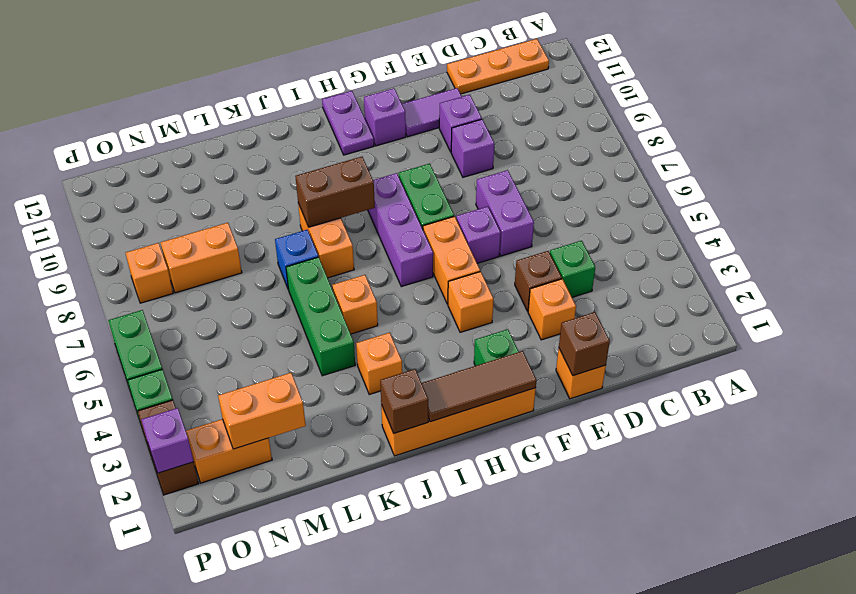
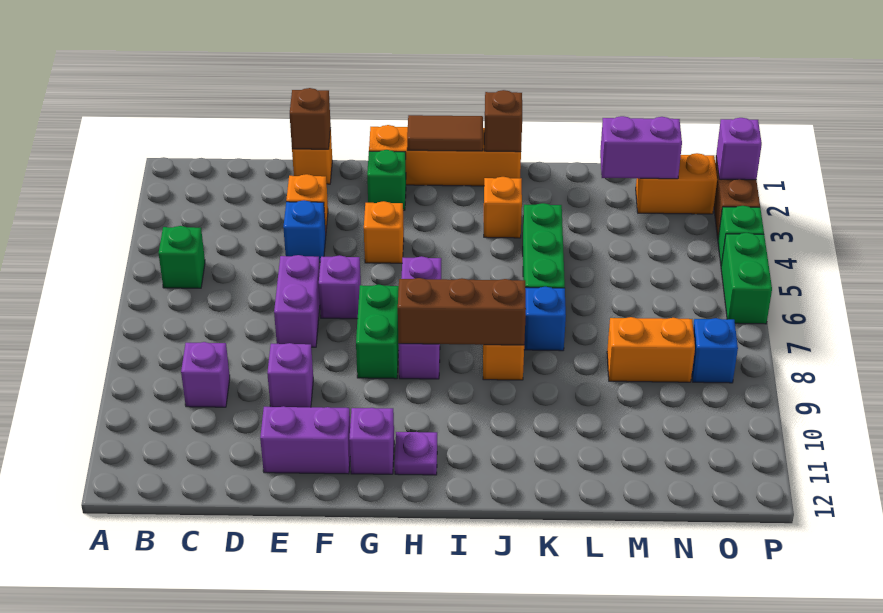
orange 1x3 plate [447,39,549,94] -> none
green 1x1 brick [550,241,595,297] -> green 1x1 brick moved to [159,226,205,288]
brown 1x1 brick [515,251,562,311] -> blue 1x1 brick [283,200,326,262]
purple 1x1 brick [439,95,482,152] -> purple 1x1 brick moved to [181,342,230,407]
purple 1x2 tile [402,88,462,137] -> purple 1x2 brick [260,406,350,474]
brown 1x3 tile [422,351,537,422] -> brown 1x2 tile [407,115,483,151]
orange 1x2 brick [423,216,480,304] -> none
purple 1x2 plate [322,91,374,155] -> purple 1x1 plate [395,432,437,475]
brown 1x2 brick [295,157,375,227] -> brown 1x3 brick [398,278,526,345]
orange 1x1 brick [332,275,378,334] -> none
orange 1x2 brick [218,373,306,449] -> purple 1x2 brick [600,116,682,179]
orange 1x1 brick [126,243,173,303] -> blue 1x1 brick [692,318,738,383]

